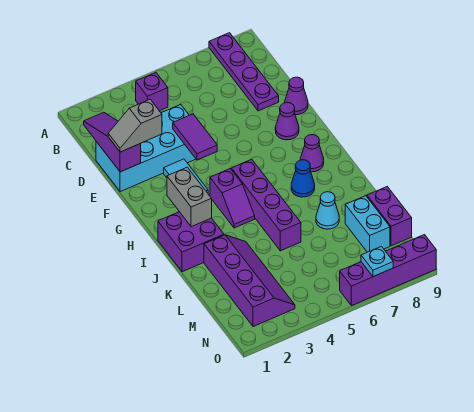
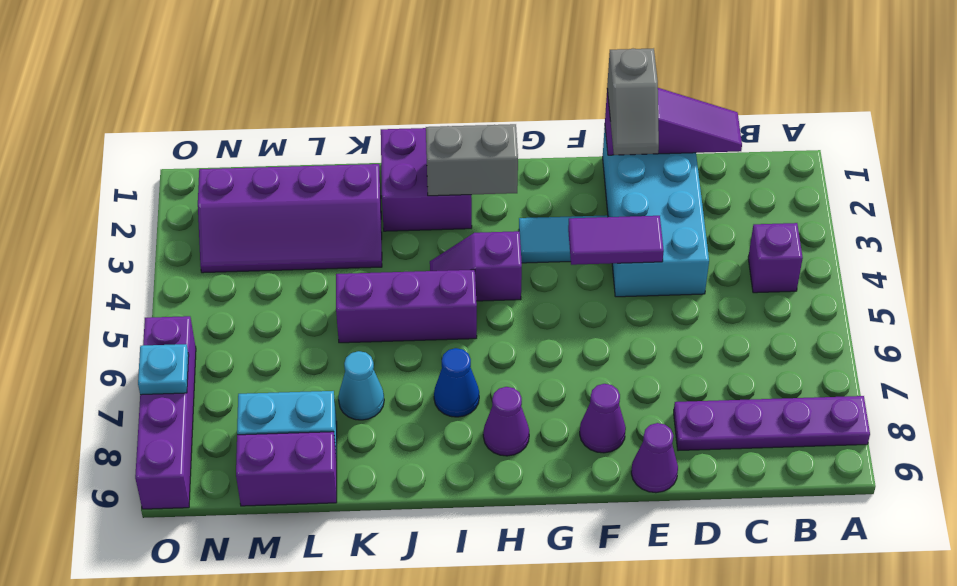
grey 1x2 slope [108,100,162,152] -> grey 1x2 slope turned to [607,48,659,155]
purple 1x4 brick [231,159,301,251] -> purple 1x3 brick [336,270,477,343]

